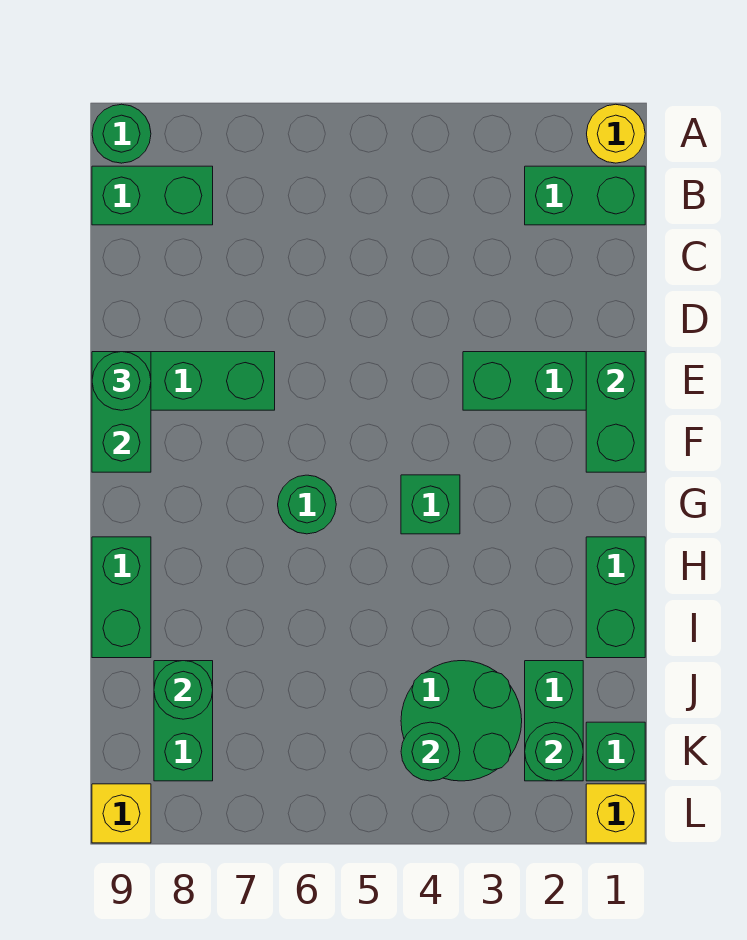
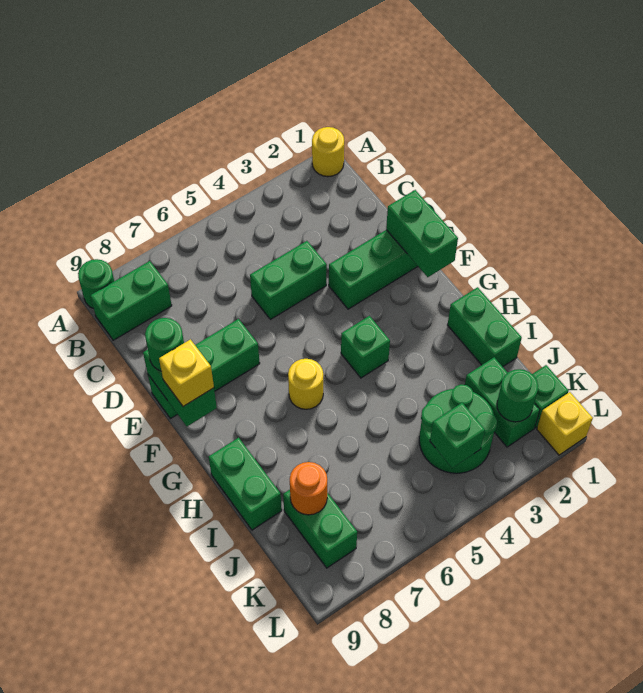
green 1x2 brick [525,166,645,225] -> green 1x2 brick moved to [250,241,327,319]
green 1x1 round brick [278,475,336,534] -> yellow 1x1 round brick [288,359,323,409]
green 1x1 round brick [154,661,213,719] -> orange 1x1 round brick [290,462,327,515]
green 1x1 round brick [401,722,460,781] -> green 1x1 brick [430,403,485,468]
yellow 1x1 brick [92,784,151,843] -> yellow 1x1 brick moved to [159,339,214,406]

